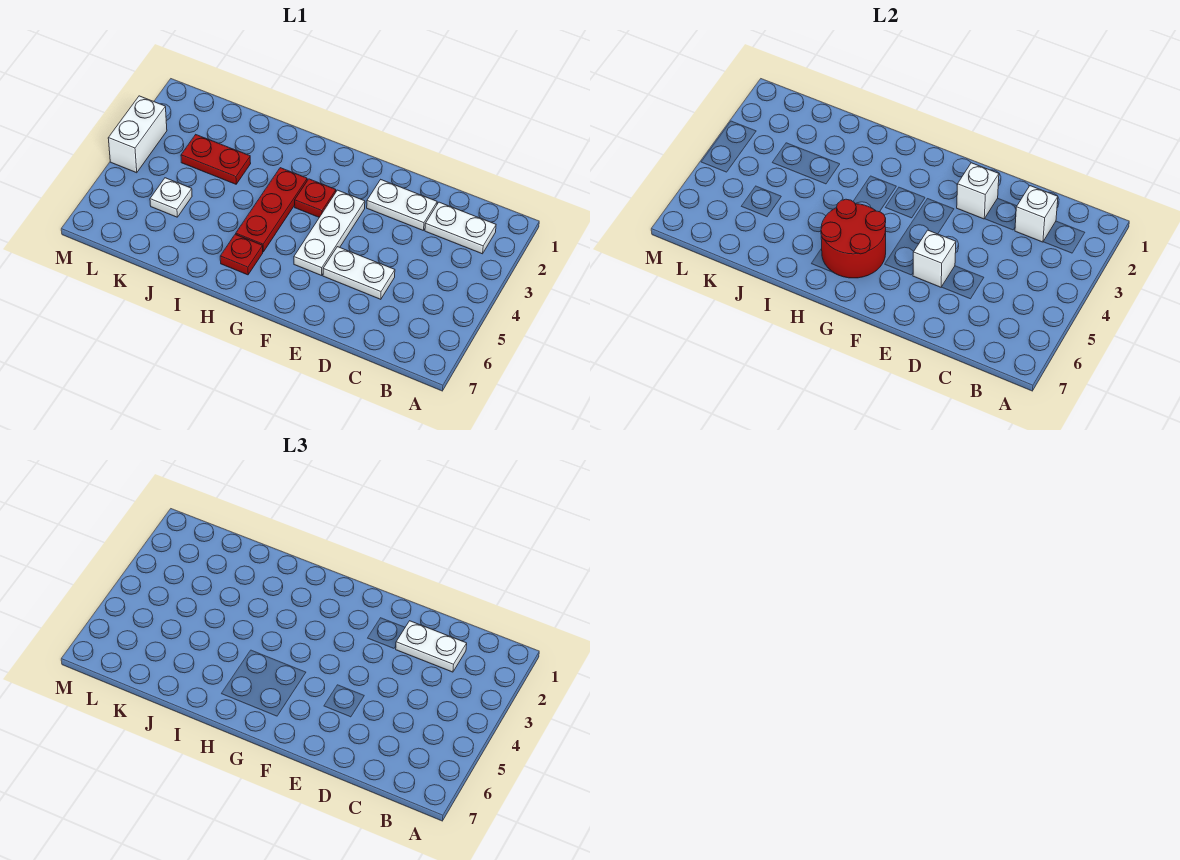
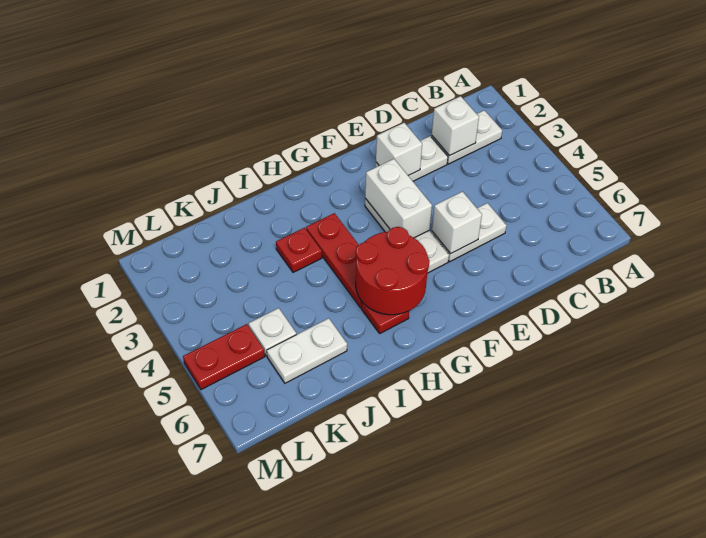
white 1x2 plate [396,621,467,672] -> white 1x2 plate moved to [267,318,347,383]
red 1x1 plate [295,179,336,217] -> red 1x1 plate moved to [276,228,322,272]
red 1x2 plate [181,135,251,184] -> red 1x2 plate moved to [183,324,265,390]
white 1x2 brick [108,96,167,173] -> white 1x2 brick moved to [365,159,432,238]

